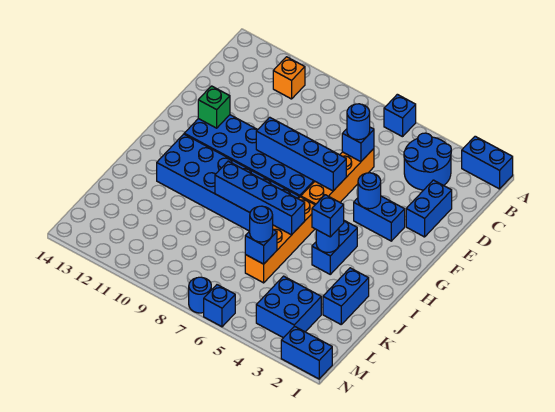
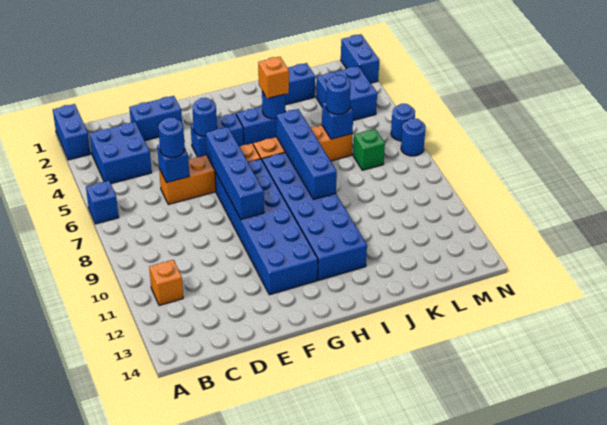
blue 2x2 round brick [404,133,451,190] -> blue 2x2 brick [89,122,152,184]
blue 1x2 brick [354,196,405,241] -> blue 1x2 brick turned to [191,114,244,157]
green 1x1 brick [198,86,230,128] -> green 1x1 brick moved to [353,129,385,170]
blue 1x1 brick [312,195,344,237] -> orange 1x1 brick [258,57,289,98]
blue 1x1 brick [204,285,235,327] -> blue 1x1 round brick [391,104,415,141]

